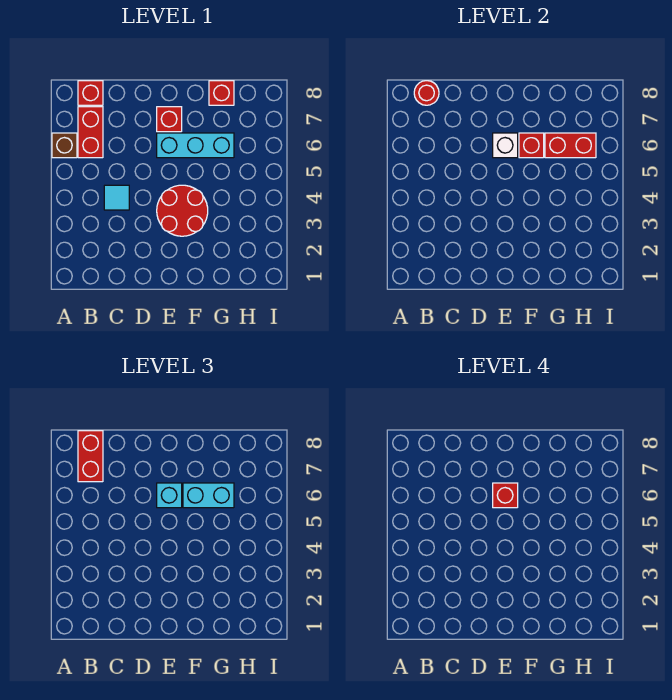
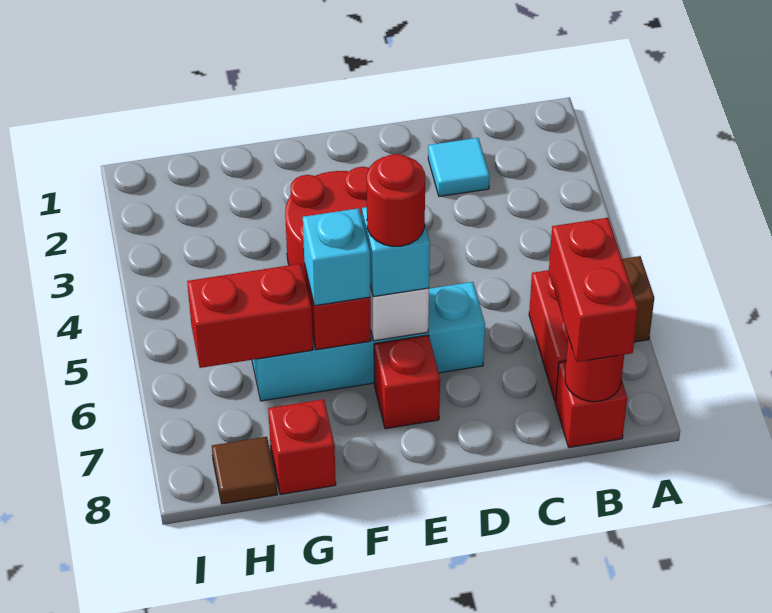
cyan 1x1 tile [104,185,129,210] -> cyan 1x1 tile moved to [428,138,490,197]
cyan 1x3 brick [157,133,234,158] -> cyan 1x4 brick [252,282,485,401]
red 1x1 brick [493,483,518,508] -> red 1x1 round brick [367,154,425,246]
cyan 1x2 brick [183,483,234,508] -> cyan 1x1 brick [303,208,370,306]
none -> brown 1x1 tile [212,437,277,504]

